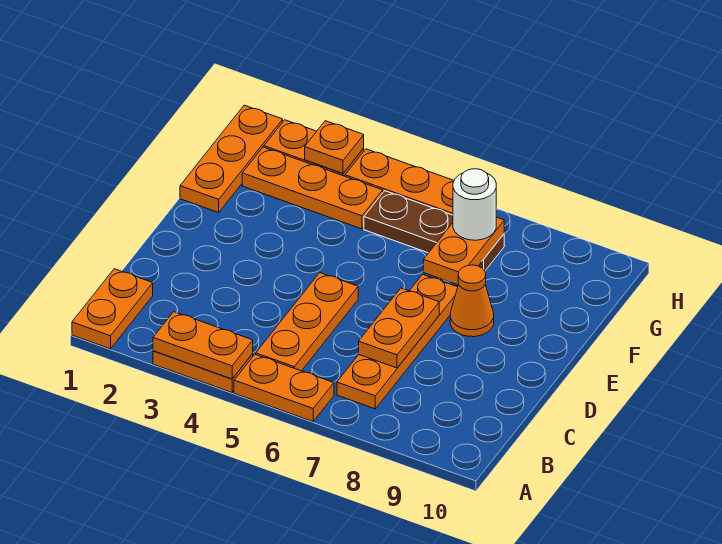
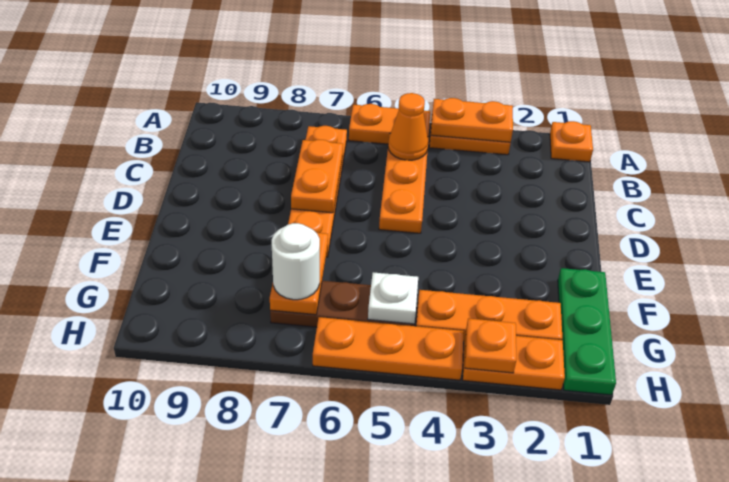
orange 1x2 plate [72,269,153,349] -> orange 1x1 plate [550,121,593,162]
orange 1x1 cone [450,265,494,337] -> orange 1x1 cone moved to [388,93,428,160]
orange 1x3 plate [180,105,283,212] -> green 1x3 plate [558,268,616,395]
none -> white 1x1 plate [368,272,418,324]

